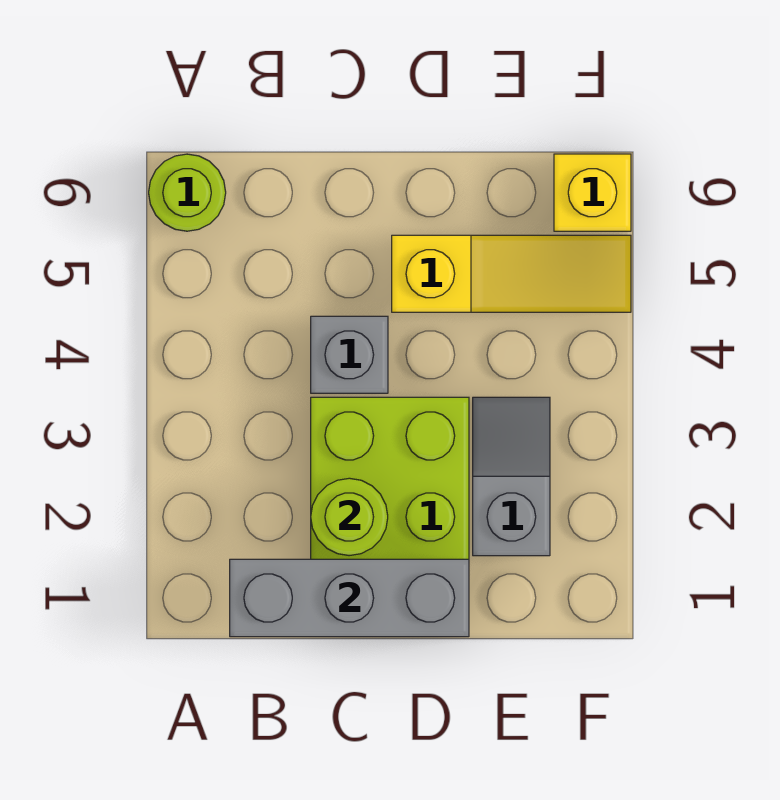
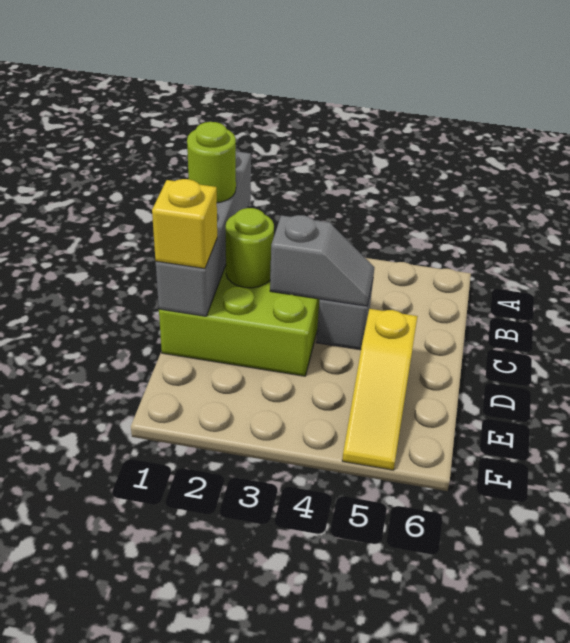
lime 1x1 round brick [149,154,226,231] -> lime 1x1 round brick moved to [187,122,236,203]
grey 1x3 brick [230,559,469,637] -> grey 1x4 brick [156,151,251,316]
grey 1x2 slope [473,397,550,556] -> grey 1x2 slope moved to [270,215,374,306]
yellow 1x1 brick [554,154,631,231] -> yellow 1x1 brick moved to [152,179,217,269]

